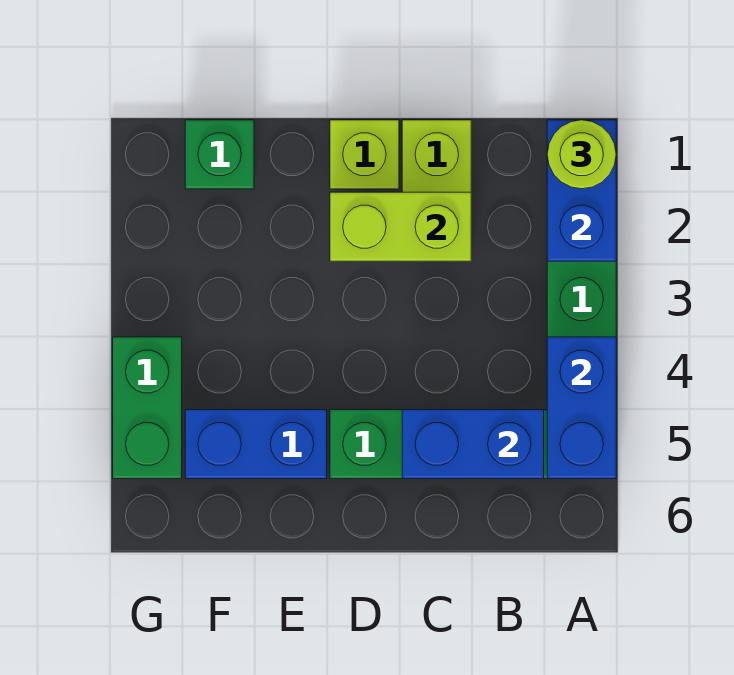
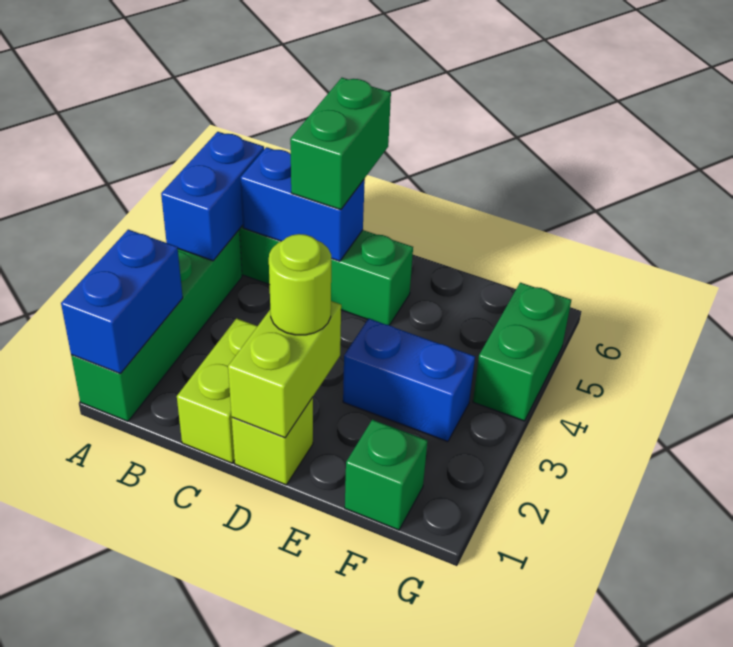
lime 1x1 round brick [547,120,616,189] -> lime 1x1 round brick moved to [269,234,331,335]
lime 1x2 brick [330,192,471,261] -> lime 1x2 brick turned to [228,301,341,438]
none -> green 1x2 brick [290,78,391,210]
blue 1x2 brick [185,410,327,479] -> blue 1x2 brick moved to [343,319,475,442]

